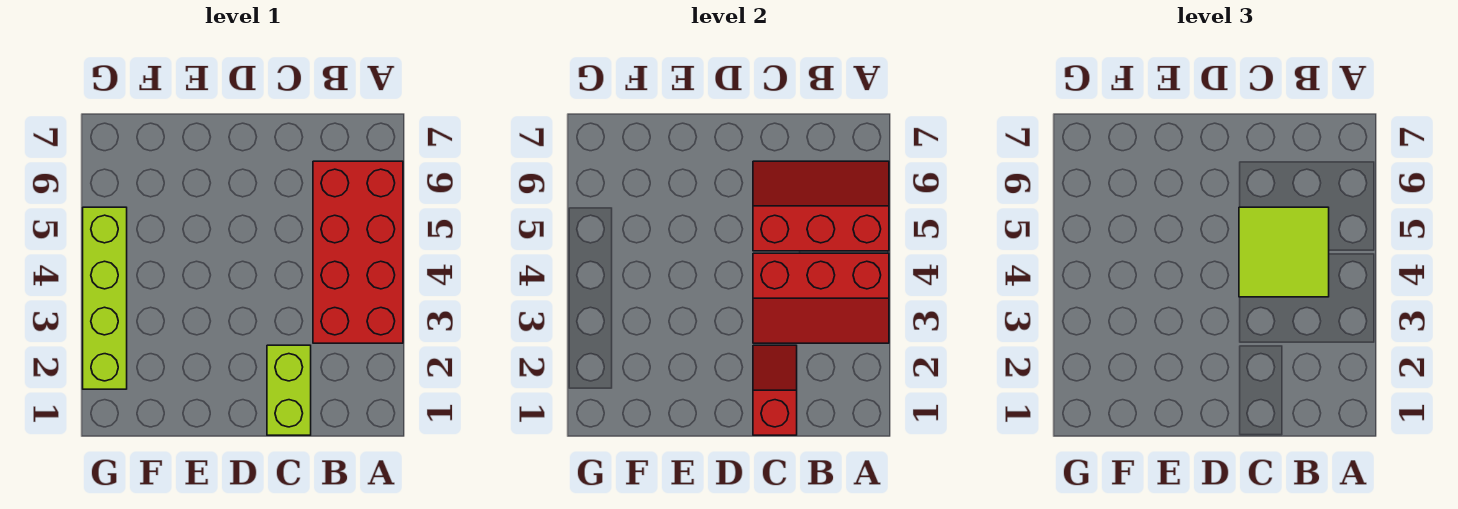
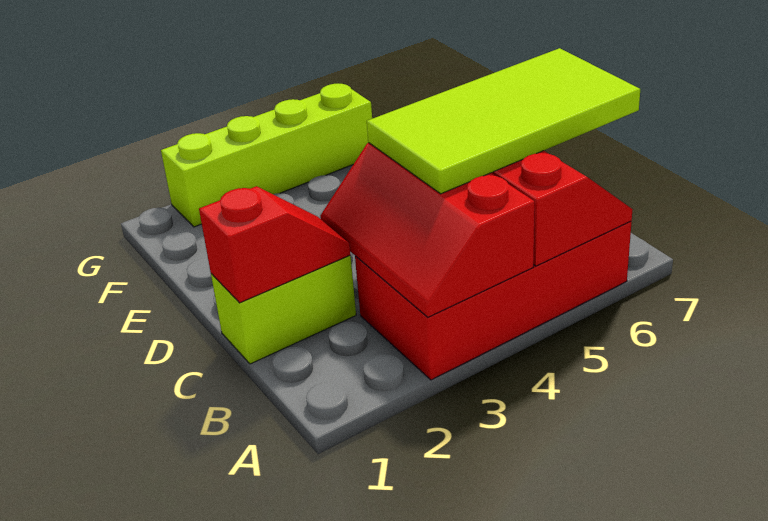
lime 2x2 tile [1239,207,1329,297] -> lime 2x4 tile [367,48,640,194]

